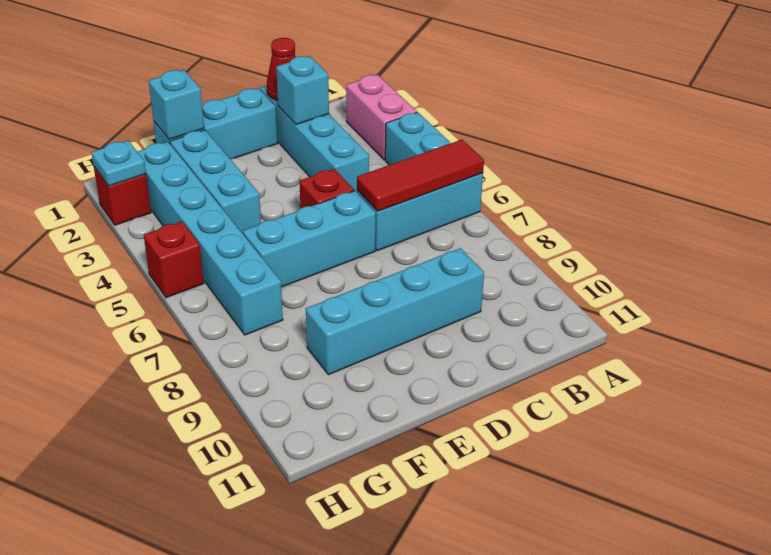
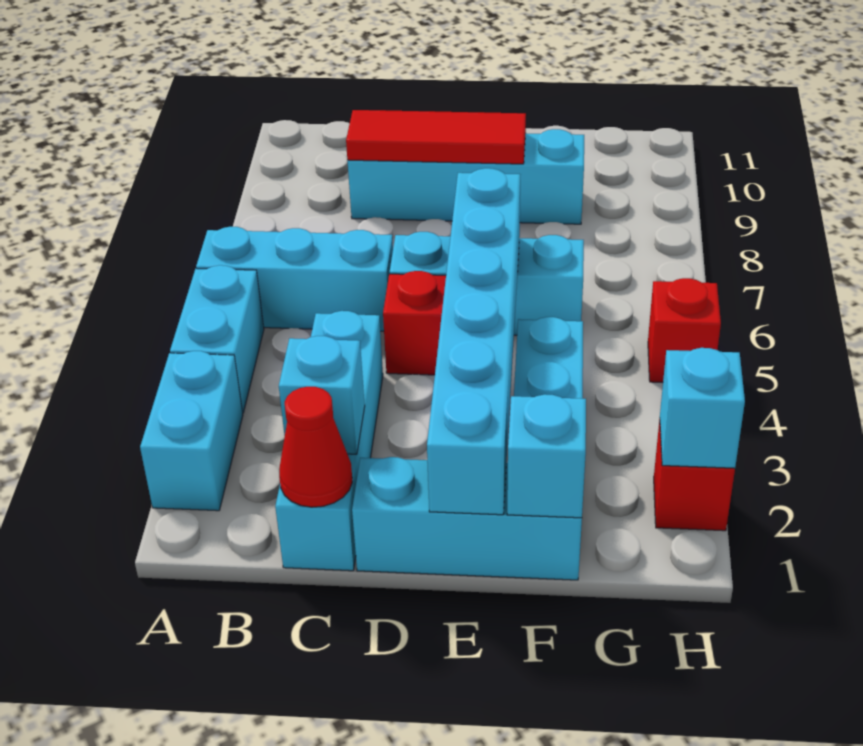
pink 1x2 brick [346,75,417,160] -> cyan 1x2 brick [140,351,243,511]
red 1x3 tile [357,140,484,211] -> red 1x3 tile moved to [346,110,526,164]
cyan 1x6 brick [137,142,283,335] -> cyan 1x6 brick moved to [427,168,520,515]
cyan 1x1 plate [91,140,146,186] -> cyan 1x1 brick [660,348,745,468]

